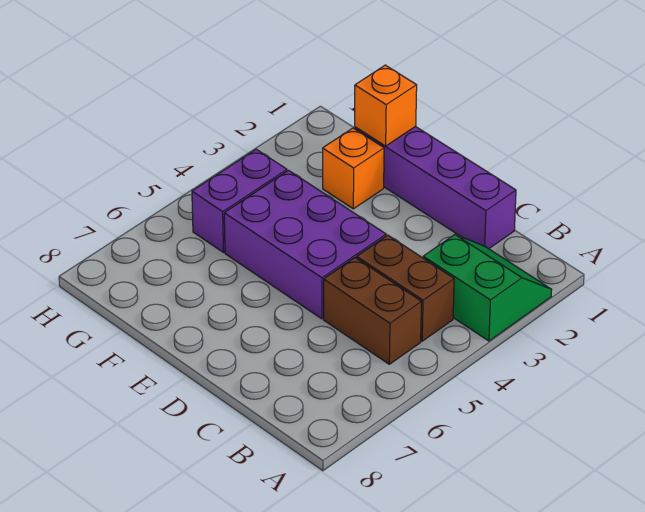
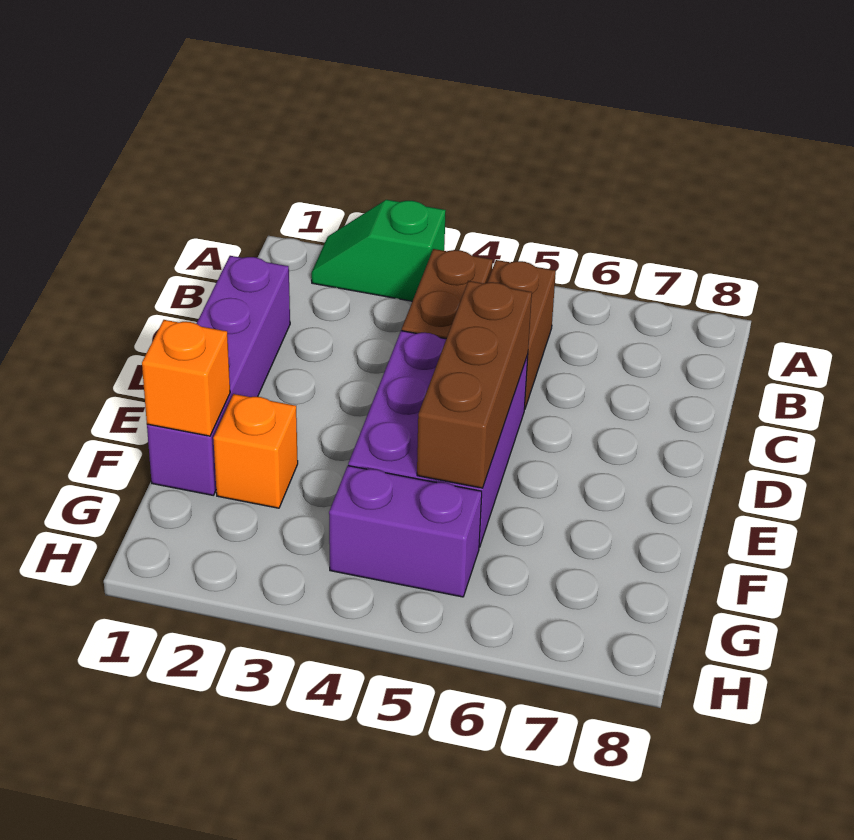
green 2x2 slope [423,235,552,341] -> green 1x2 slope [311,200,446,301]
none -> brown 1x3 brick [417,281,532,488]

